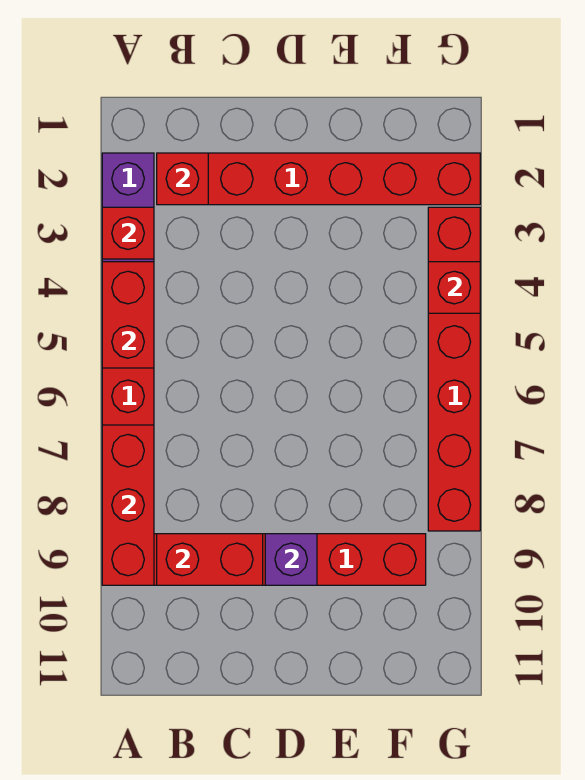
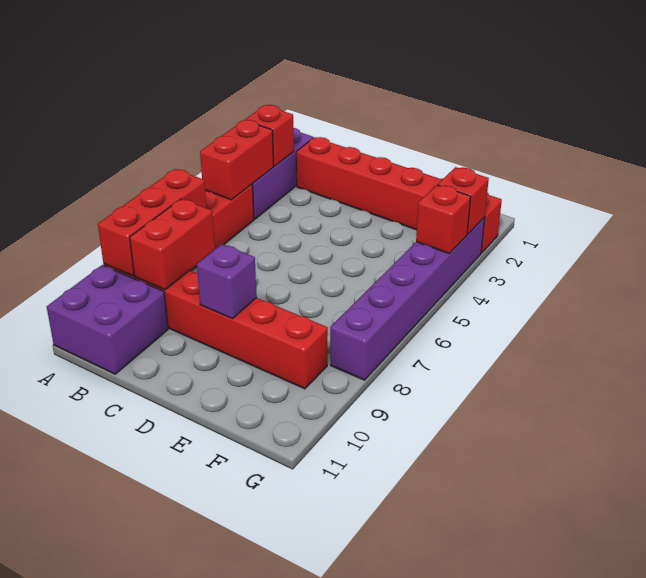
none -> purple 2x2 brick [47,265,168,374]
red 1x1 brick [157,153,208,205] -> red 1x1 brick moved to [438,167,489,234]
red 1x2 brick [157,534,263,585] -> red 1x2 brick turned to [130,199,215,290]
red 1x6 brick [428,207,480,531] -> purple 1x6 brick [330,217,485,380]

